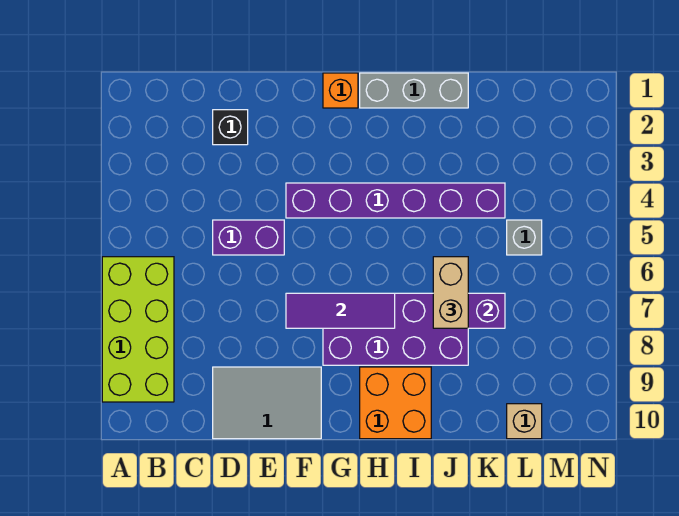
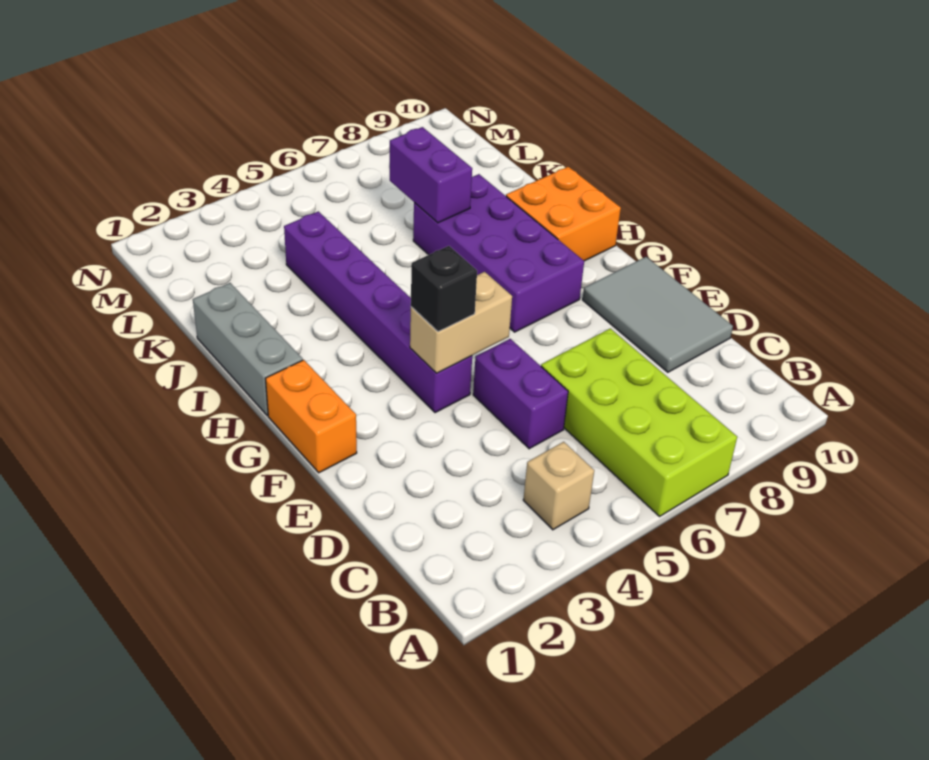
lime 2x4 brick [102,257,174,402] -> lime 2x4 brick turned to [541,329,737,516]
black 1x1 brick [213,110,248,145] -> black 1x1 brick moved to [411,246,477,332]
purple 1x3 tile [286,293,395,328] -> none
orange 1x1 brick [323,73,358,108] -> orange 1x2 brick [265,360,357,473]
tan 1x2 brick [433,257,468,328] -> tan 1x2 brick moved to [410,272,512,373]
grey 1x1 brick [507,220,542,255] -> none
tan 1x1 brick [507,404,542,439] -> tan 1x1 brick moved to [523,442,594,530]

